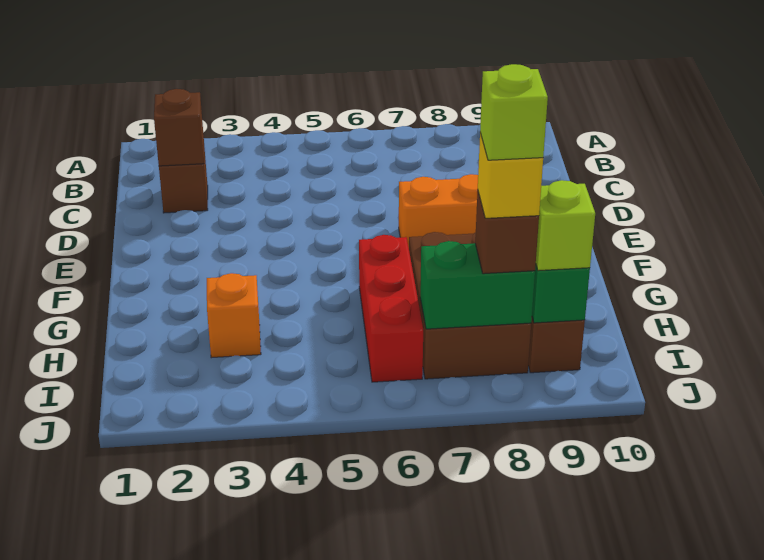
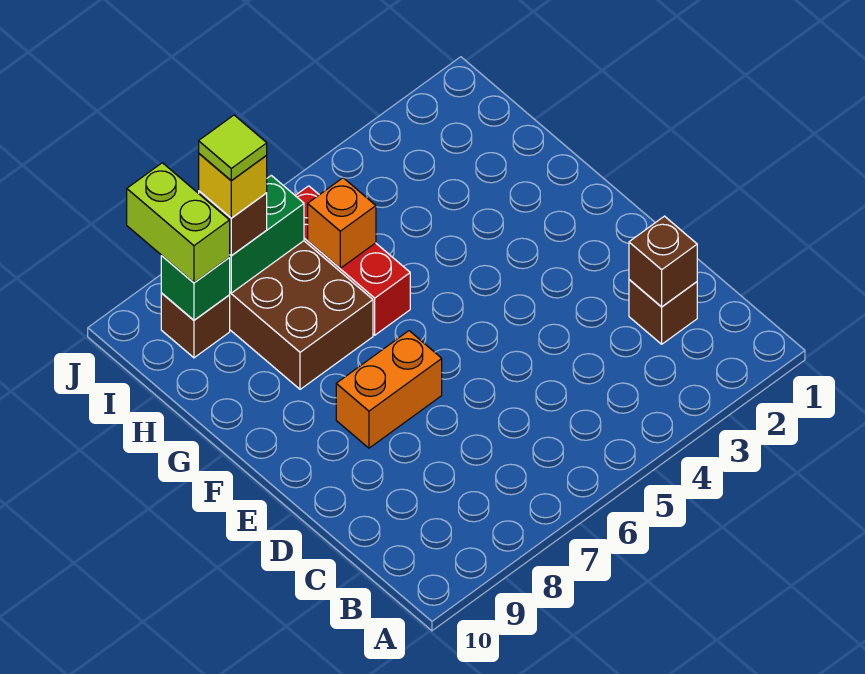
orange 1x1 brick [207,273,261,358] -> orange 1x1 brick moved to [308,178,376,268]
lime 1x1 brick [480,64,548,160] -> lime 1x1 tile [199,115,267,181]
lime 1x1 brick [536,180,595,271] -> lime 1x2 brick [127,163,230,283]

